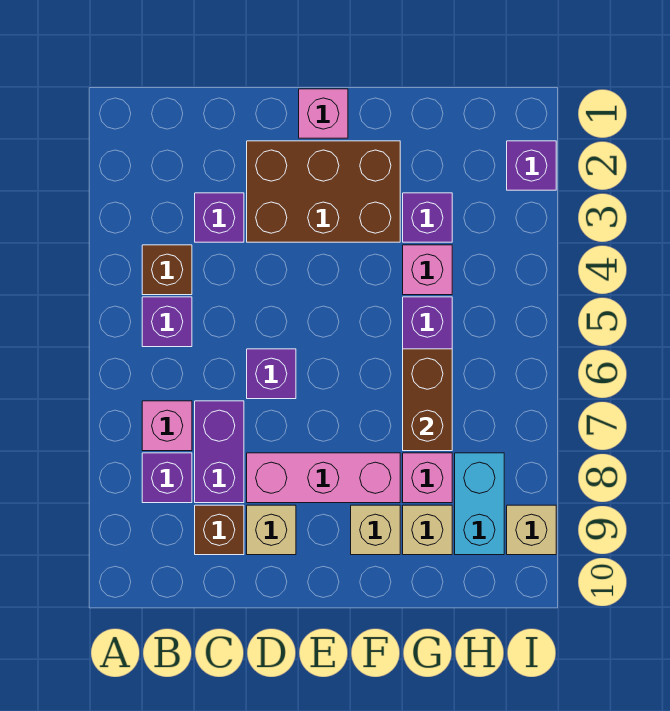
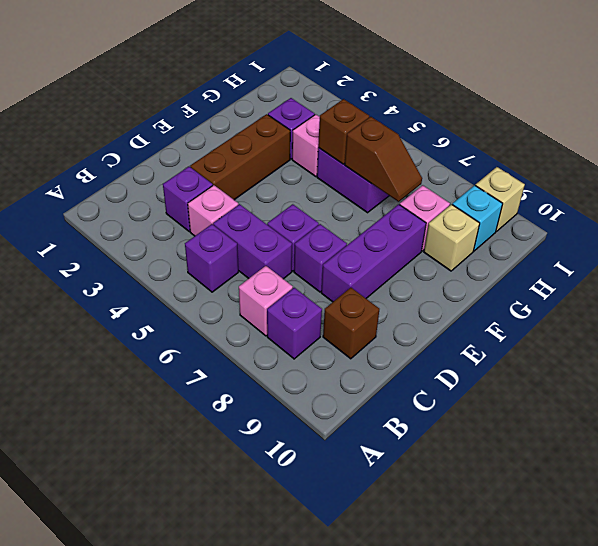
brown 1x1 brick [142,245,192,295] -> brown 1x1 brick moved to [318,99,369,164]
purple 1x2 brick [195,401,244,503] -> purple 1x2 brick moved to [213,204,292,279]
brown 2x3 brick [247,141,400,242] -> brown 1x3 brick [190,114,290,200]
pink 1x3 brick [247,453,400,503] -> purple 1x3 brick [321,204,426,302]
tan 1x1 brick [247,505,296,555] -> none
pink 1x1 brick [299,89,348,138] -> pink 1x1 brick moved to [188,185,238,236]
tan 1x1 brick [351,505,400,555] -> none
brown 1x2 brick [403,349,452,451] -> brown 1x2 slope [345,117,422,202]
cyan 1x2 brick [455,453,504,555] -> cyan 1x1 brick [452,185,503,251]
purple 1x1 brick [507,141,556,190] -> purple 1x1 brick moved to [294,224,347,292]

